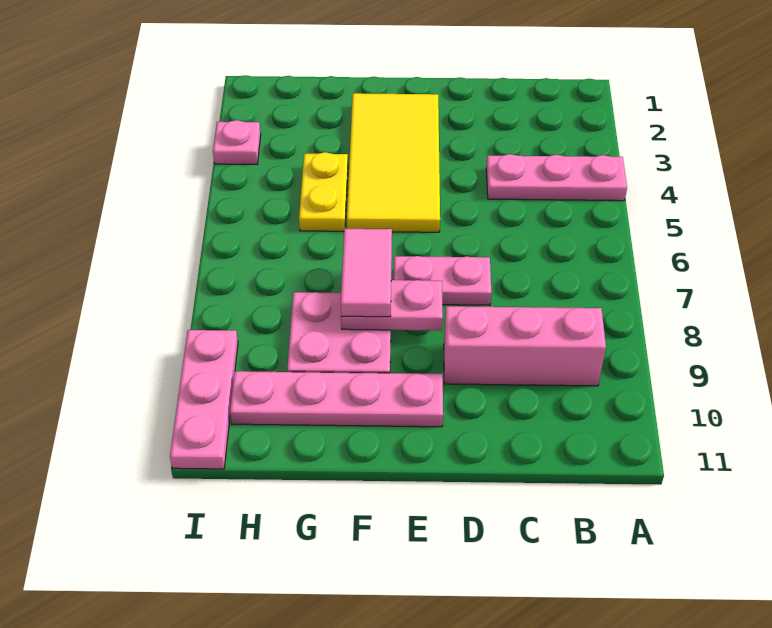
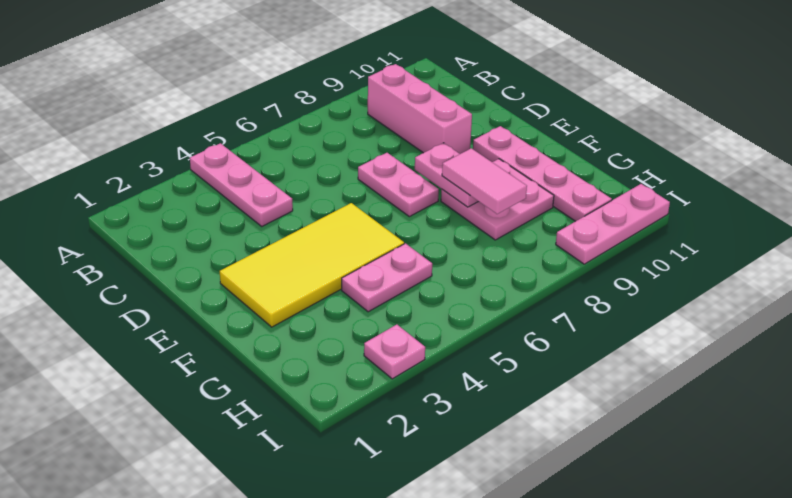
pink 1x2 tile [341,229,392,317] -> pink 1x2 tile turned to [442,148,527,214]
yellow 1x2 plate [299,152,348,231] -> pink 1x2 plate [342,243,432,312]

